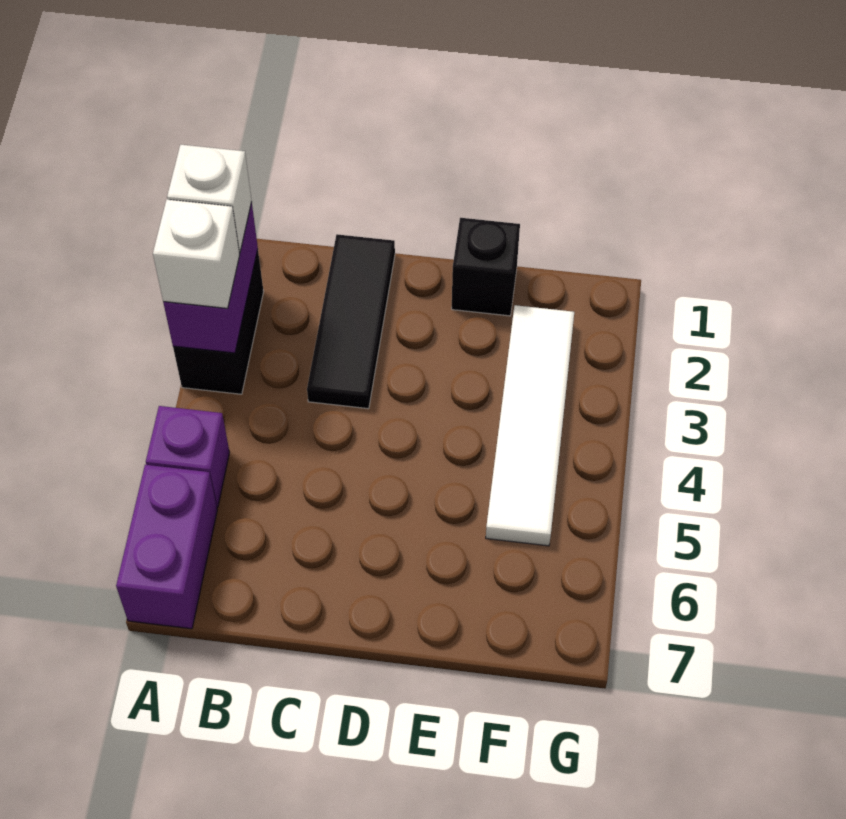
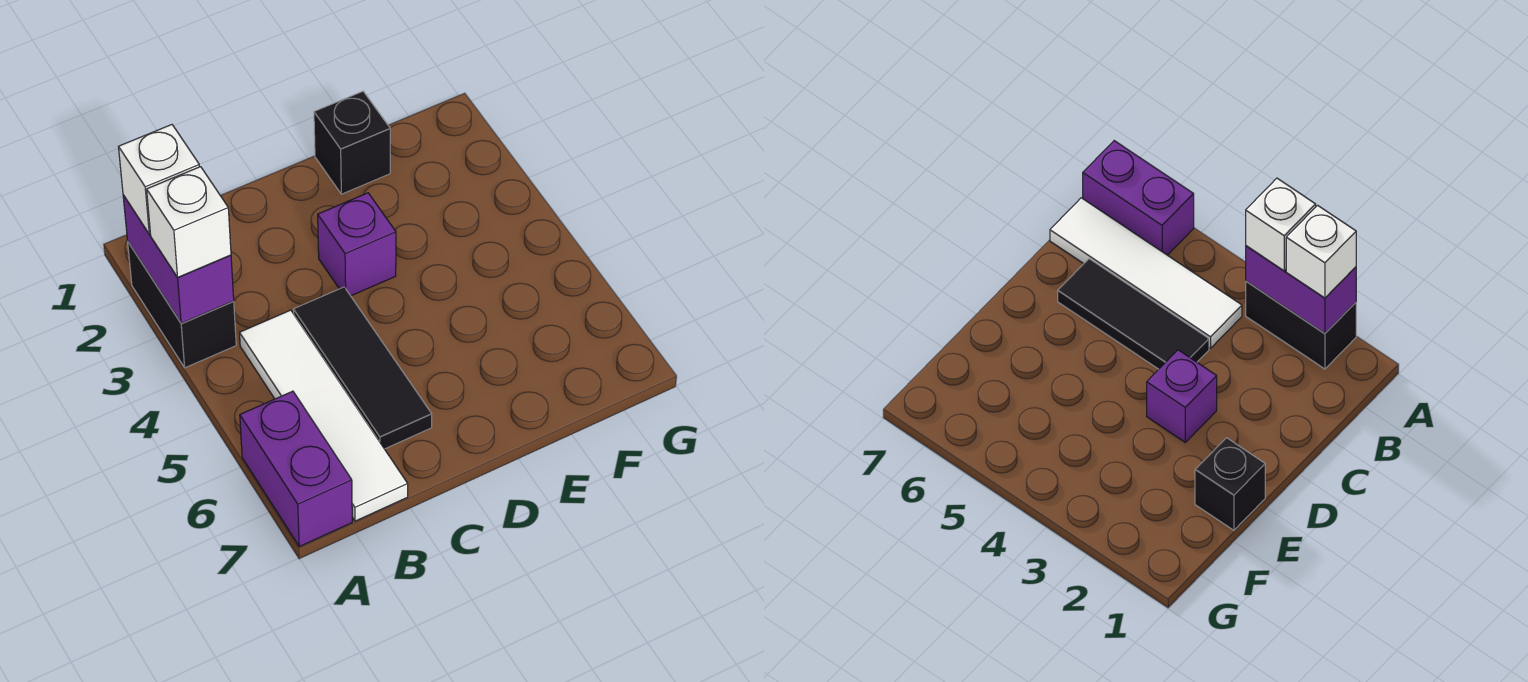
purple 1x1 brick [146,406,230,507] -> purple 1x1 brick moved to [318,193,396,296]
black 1x3 tile [307,234,395,409] -> black 1x3 tile moved to [293,287,432,449]
white 1x4 tile [486,305,574,546] -> white 1x4 tile moved to [240,310,408,521]

